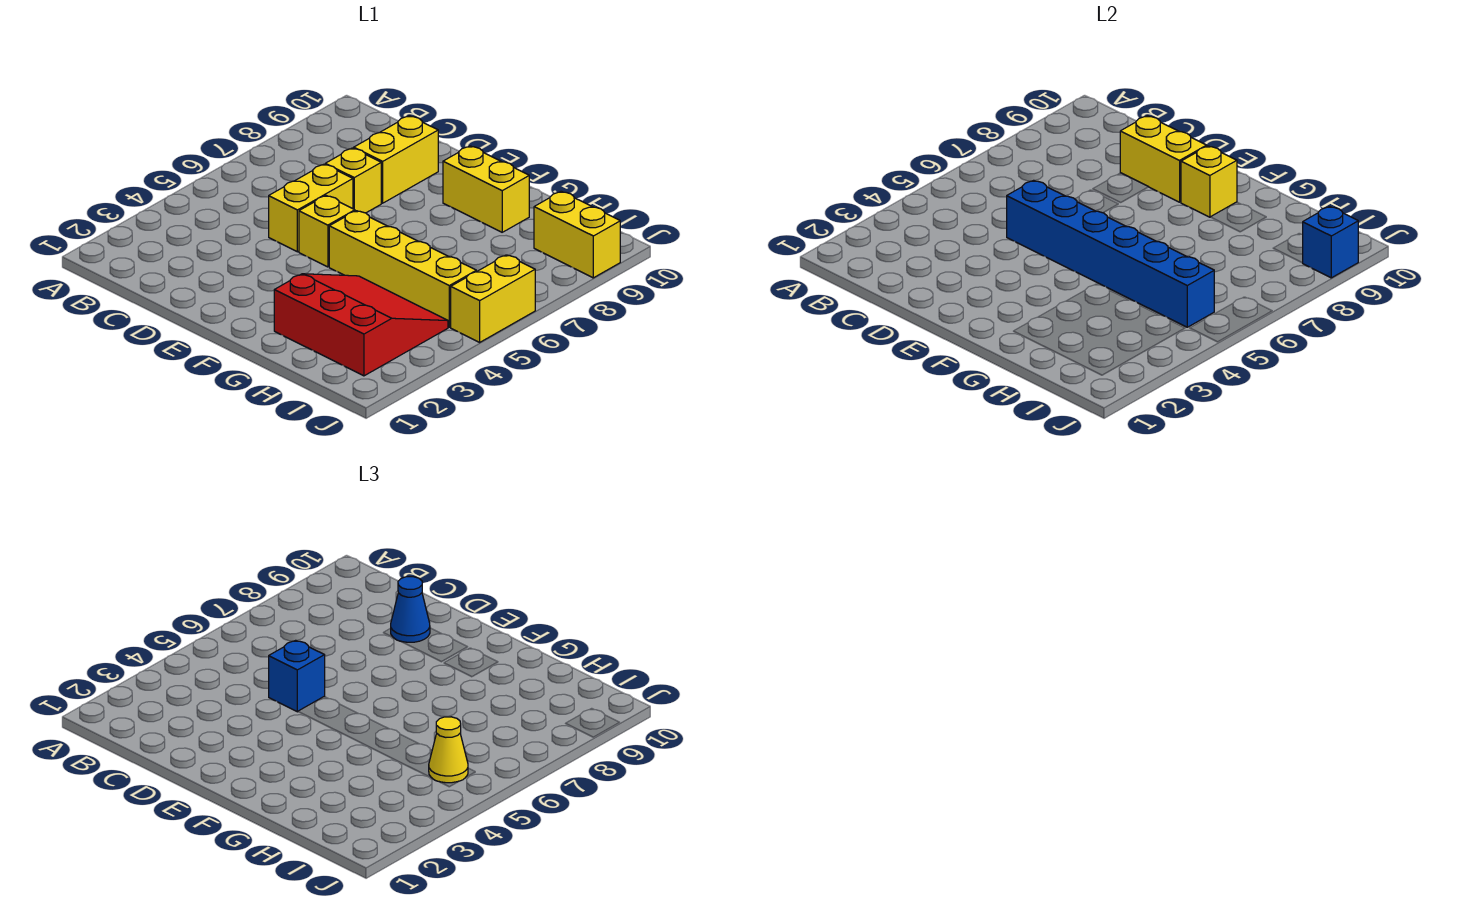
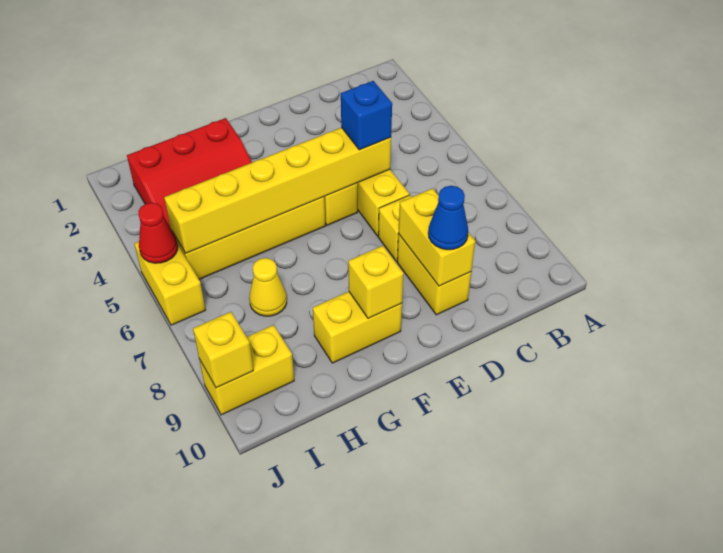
blue 1x6 brick [1007,180,1214,327] -> yellow 1x6 brick [164,127,391,253]
yellow 1x2 brick [1120,116,1207,202] -> yellow 1x2 brick turned to [399,188,475,286]
yellow 1x1 cone [429,717,468,783] -> yellow 1x1 cone moved to [249,258,287,316]
none -> red 1x1 cone [138,203,178,263]
blue 1x1 brick [1303,206,1358,278] -> yellow 1x1 brick [193,312,253,388]

